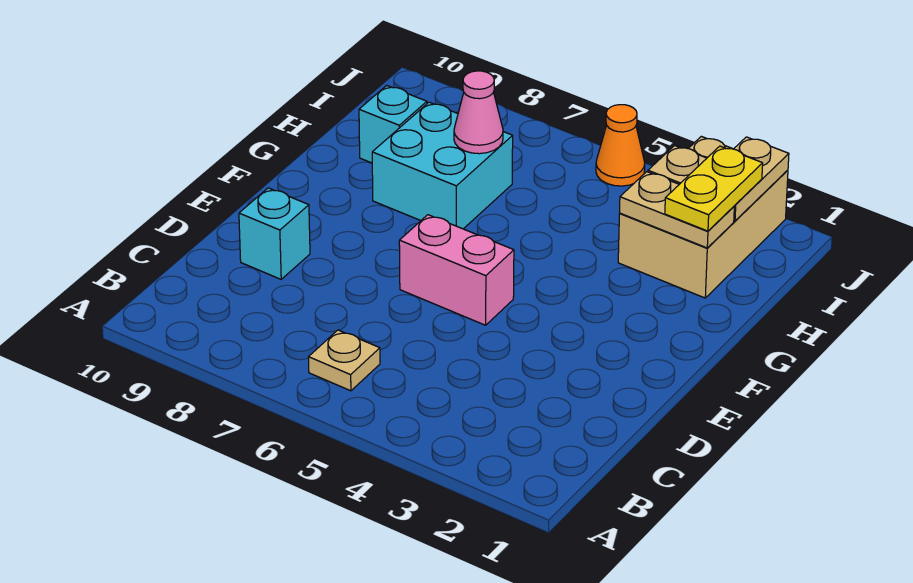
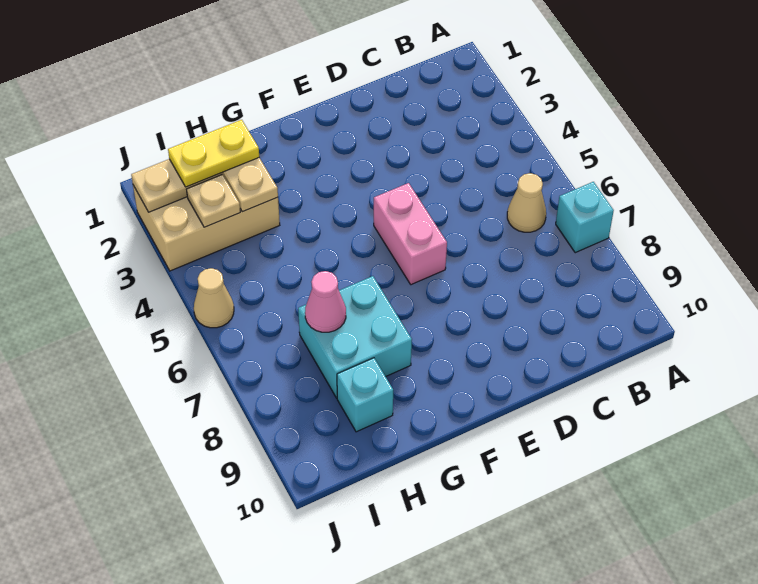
tan 1x1 plate [309,330,380,391] -> tan 1x1 cone [507,173,546,232]
cyan 1x1 brick [239,188,310,279] -> cyan 1x1 brick moved to [556,182,614,253]
orange 1x1 cone [596,105,645,186] -> tan 1x1 cone [194,268,234,328]

